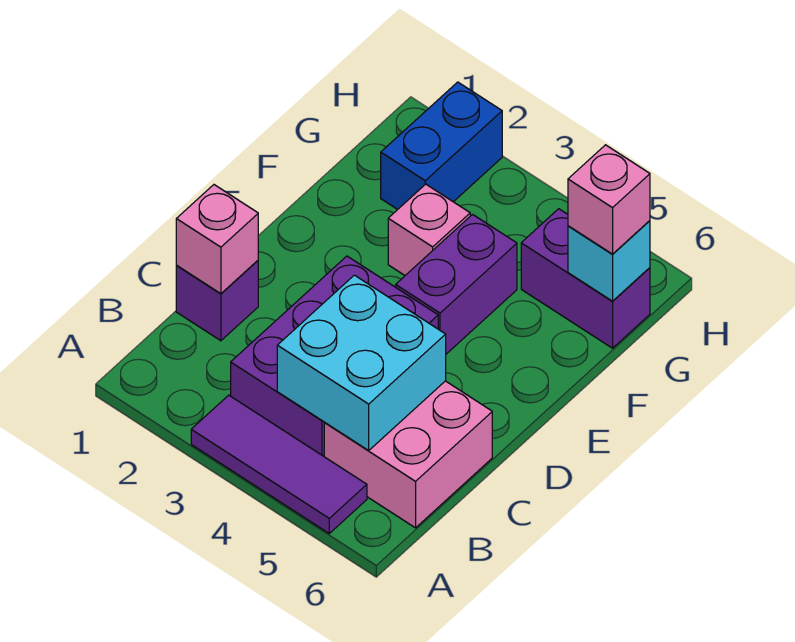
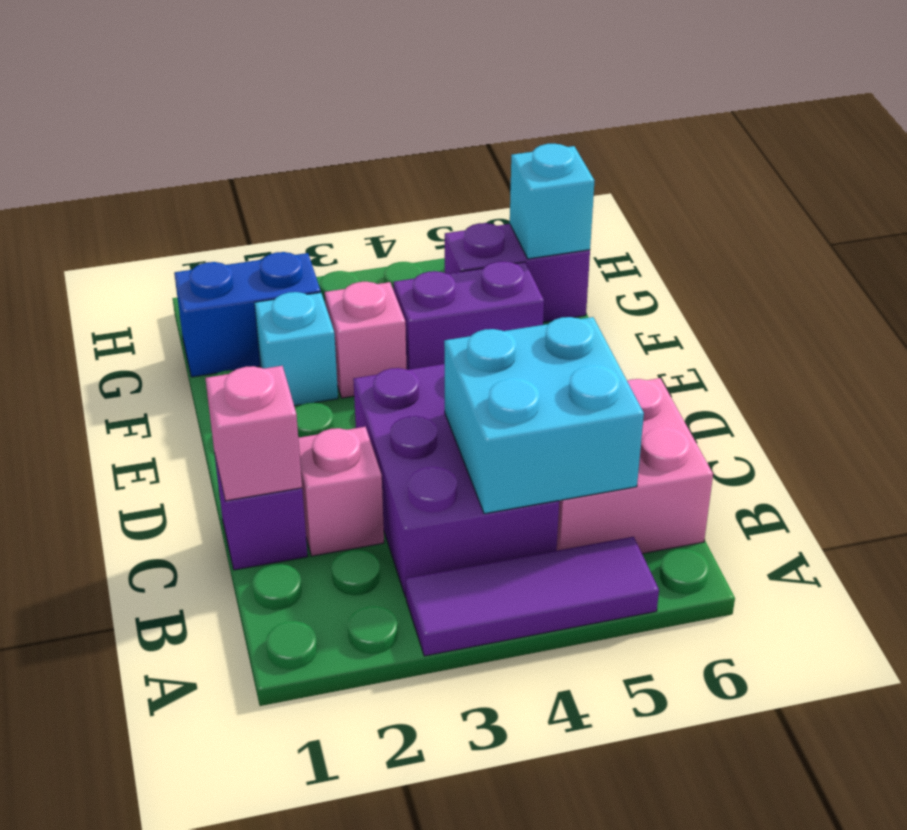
purple 1x2 brick [396,215,517,354] -> purple 1x2 brick turned to [394,261,544,370]
none -> cyan 1x1 brick [255,292,338,406]
blue 1x2 brick [381,82,502,209] -> blue 1x2 brick turned to [174,252,321,377]
pink 1x1 brick [568,145,650,254] -> pink 1x1 brick moved to [298,427,384,556]

